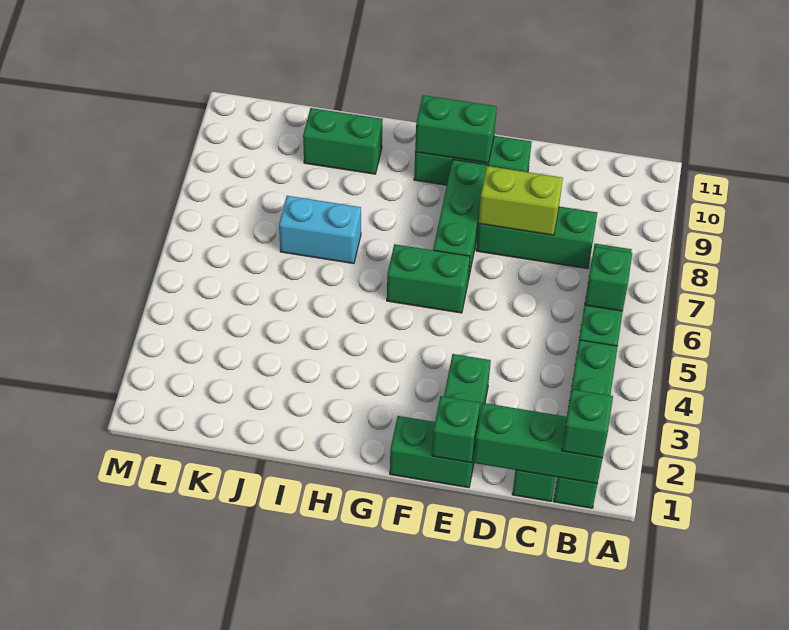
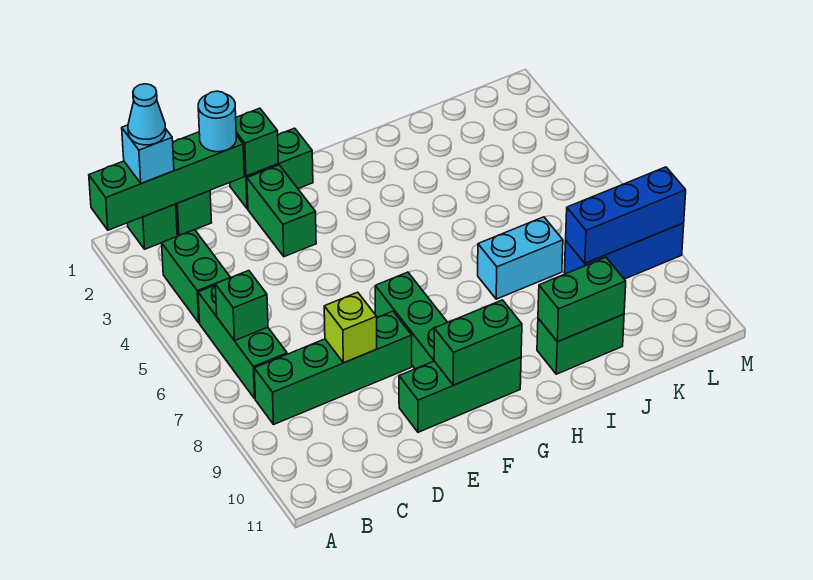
green 1x3 brick [474,403,603,484] -> green 1x4 brick [89,132,244,230]
green 1x1 brick [562,389,613,458] -> cyan 1x1 brick [122,125,174,183]
none -> cyan 1x1 cone [128,84,166,145]
green 1x3 brick [476,206,597,269] -> green 1x4 brick [254,311,412,424]
none -> cyan 1x1 round brick [198,91,236,152]
lime 1x2 brick [478,166,563,235] -> lime 1x1 brick [324,292,377,363]
green 1x2 brick [387,244,470,313] -> green 1x2 brick moved to [538,257,626,342]
none -> blue 1x3 brick [564,223,684,279]
none -> blue 1x3 brick [566,167,686,263]

